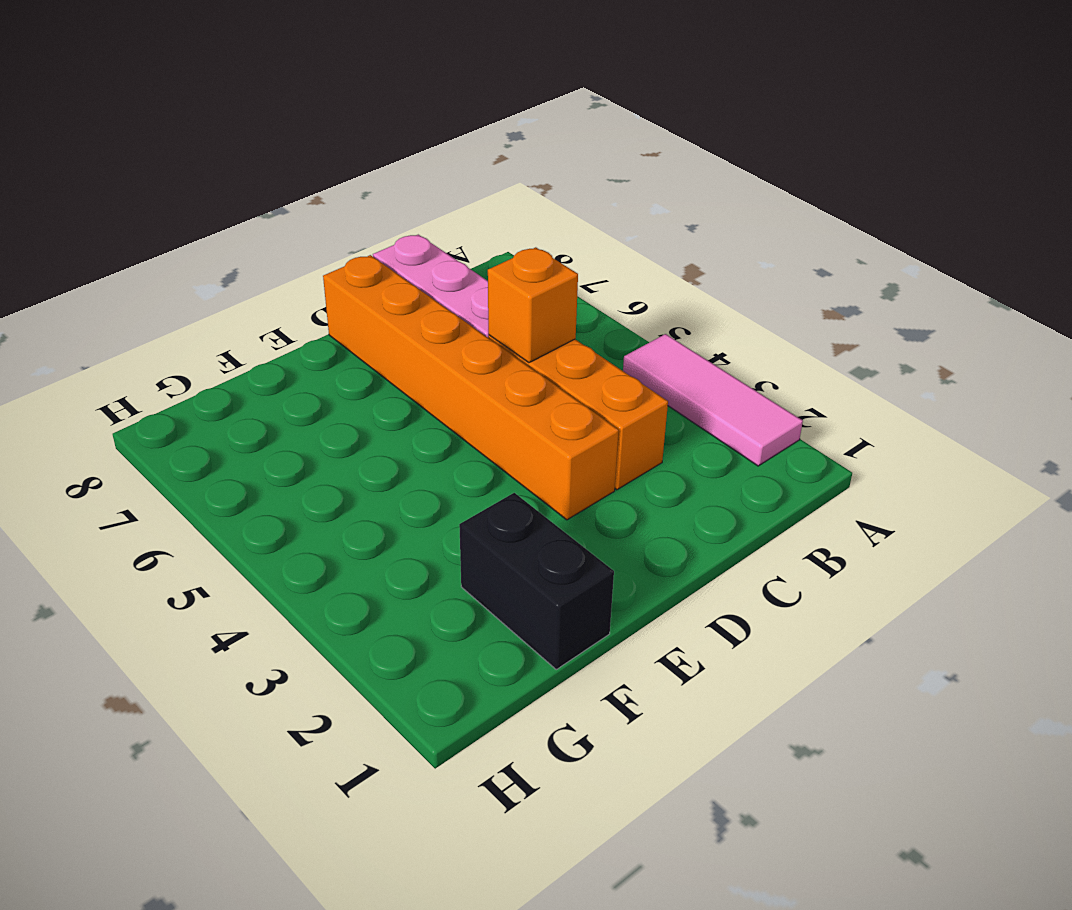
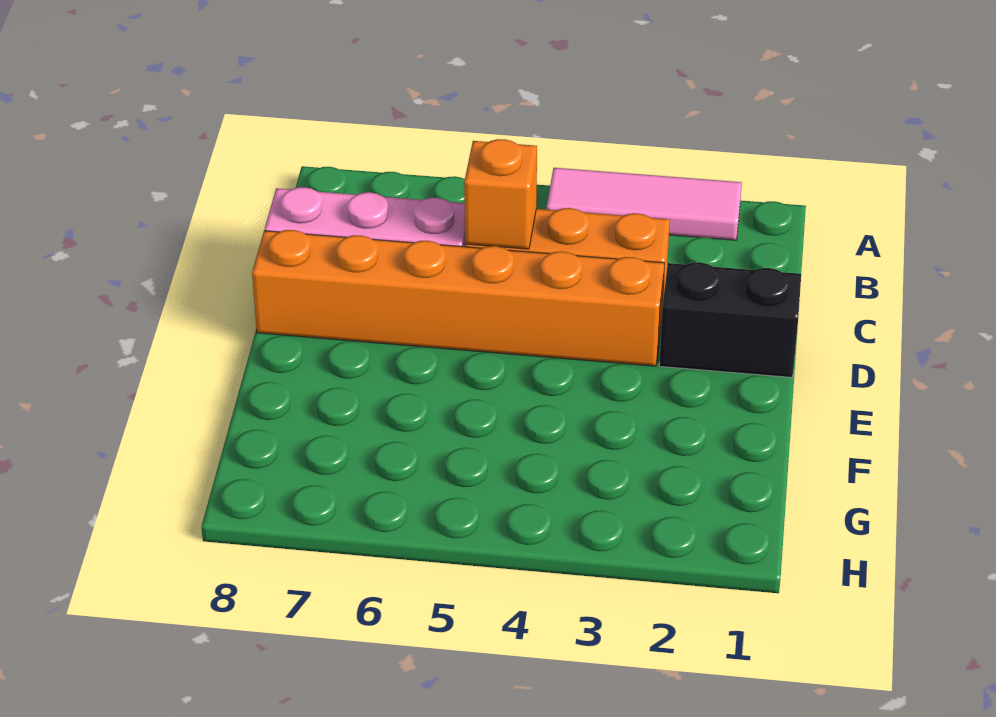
black 1x2 brick [459,493,614,670] -> black 1x2 brick moved to [659,262,801,377]

